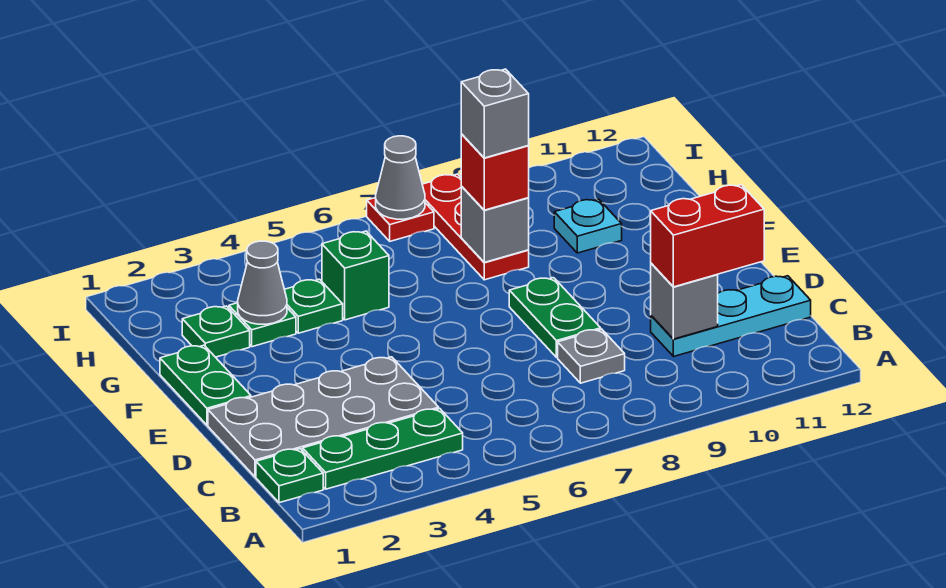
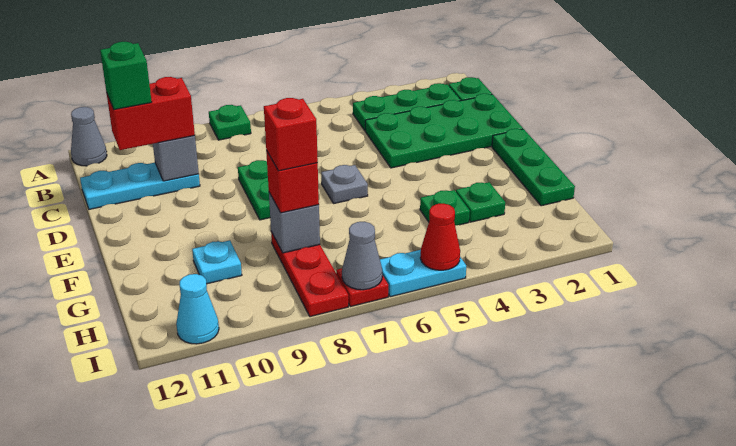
grey 2x4 plate [208,357,439,477] -> green 2x4 plate [365,94,523,168]
grey 1x1 plate [558,329,625,383] -> grey 1x1 plate moved to [321,165,368,203]
green 1x2 plate [160,345,251,425] -> green 1x3 plate [492,129,575,206]
green 1x1 plate [182,306,250,357] -> green 1x1 plate moved to [209,105,251,140]
grey 1x1 cone [238,241,287,324] -> grey 1x1 cone moved to [71,107,107,166]
green 1x1 brick [322,231,389,320] -> green 1x1 brick moved to [100,42,152,110]
grey 1x1 brick [461,69,529,158] -> red 1x1 brick [264,98,318,171]
none -> cyan 1x2 plate [380,250,466,297]
none -> red 1x1 cone [420,204,460,270]
none -> cyan 1x1 cone [176,274,219,344]

